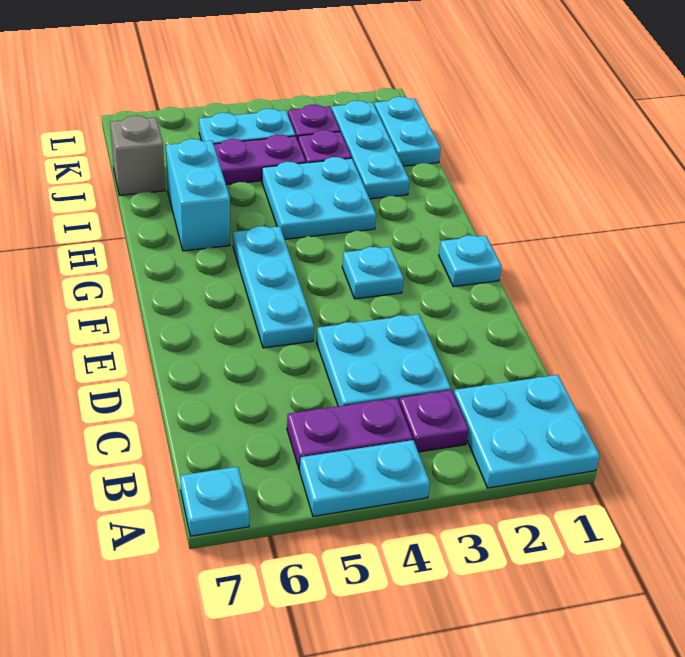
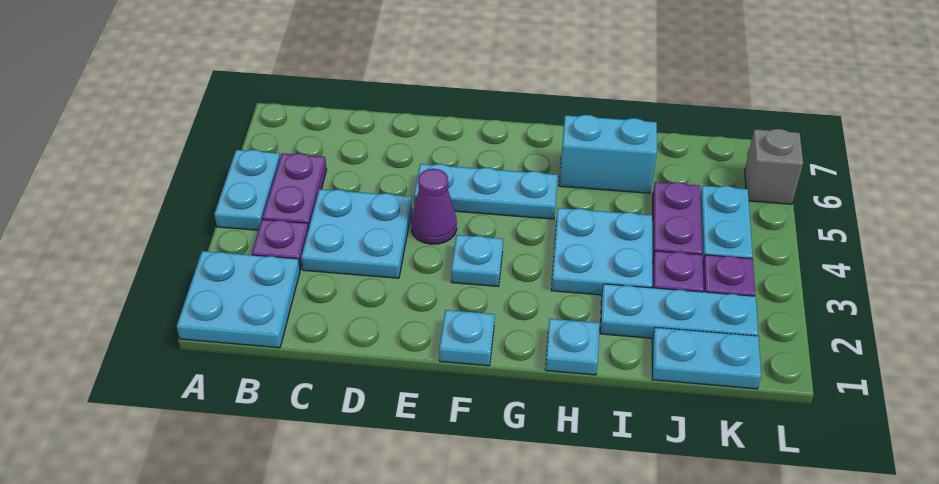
cyan 1x1 plate [180,467,249,536] -> cyan 1x1 plate moved to [545,319,599,375]
none -> purple 1x1 cone [411,169,457,244]
grey 1x1 brick [110,116,165,195] -> grey 1x1 brick moved to [745,129,803,204]

